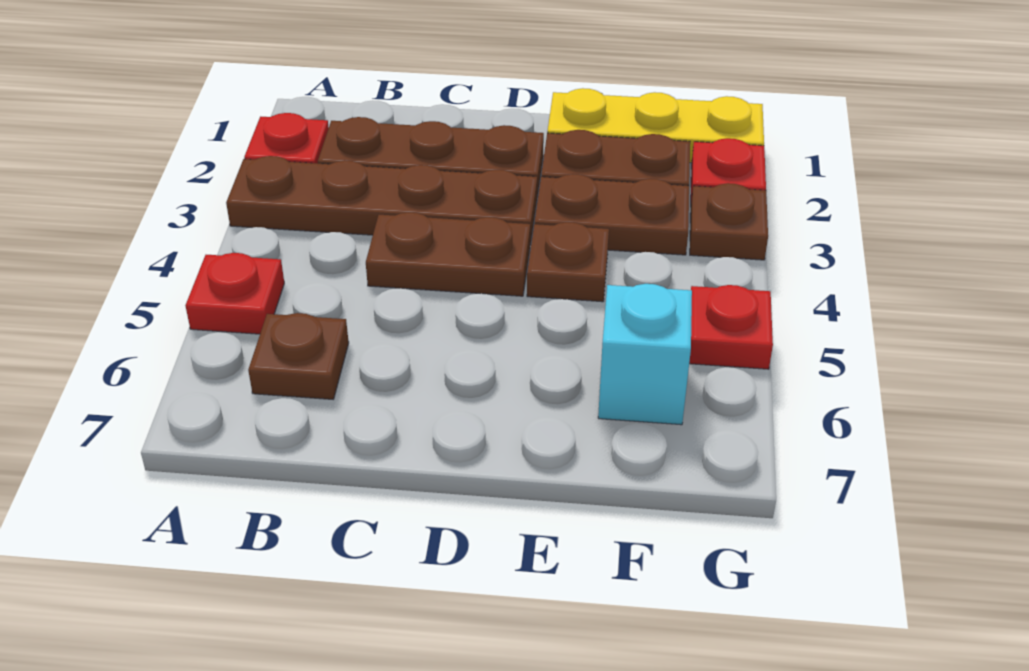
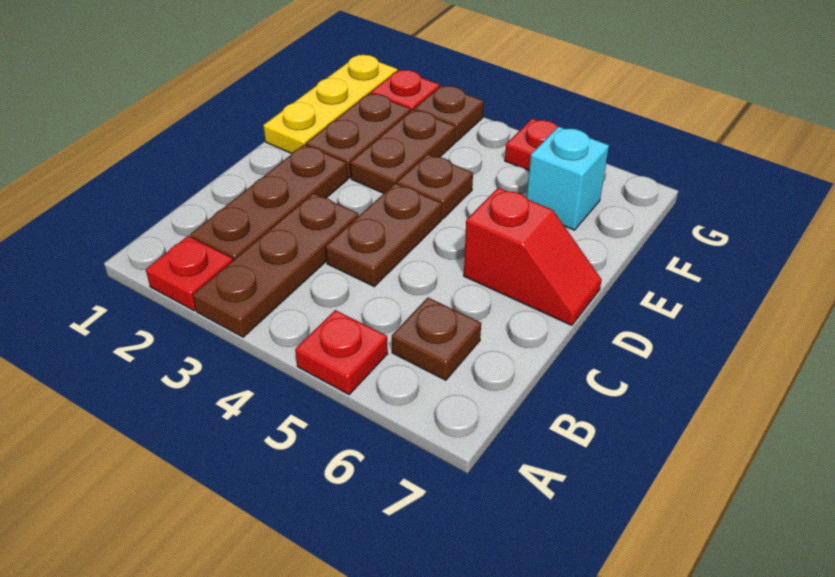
brown 1x4 plate [226,156,537,245] -> brown 1x3 plate [193,193,359,337]
none -> red 1x2 slope [464,188,602,325]

